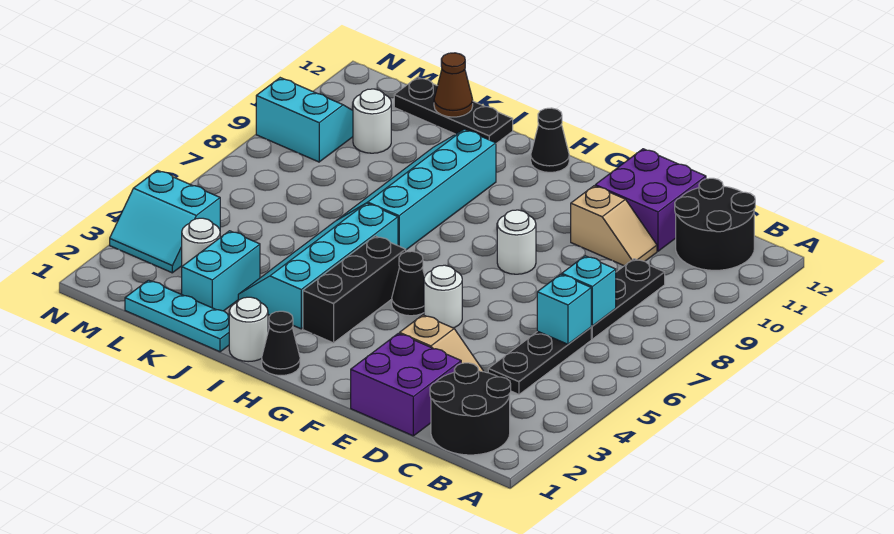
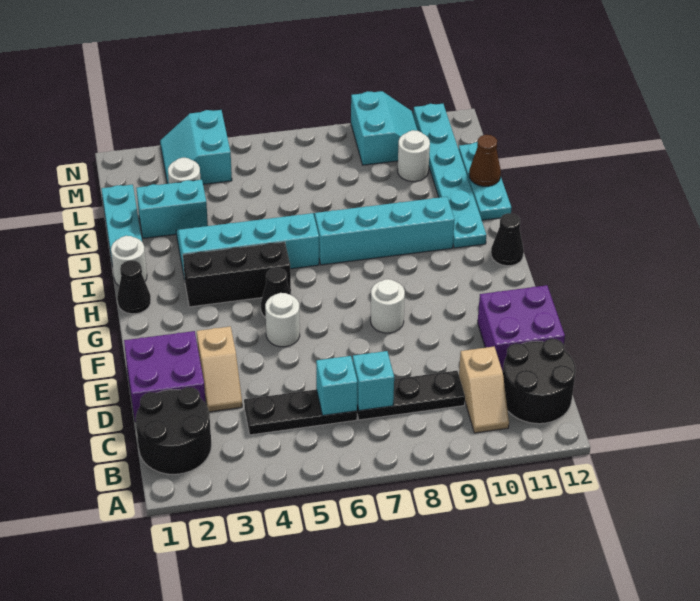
tan 1x2 slope [571,186,657,266] -> tan 1x2 slope moved to [459,347,509,433]
none -> cyan 1x6 plate [413,104,486,248]
black 1x3 plate [394,77,513,143] -> cyan 1x3 plate [459,142,512,220]

